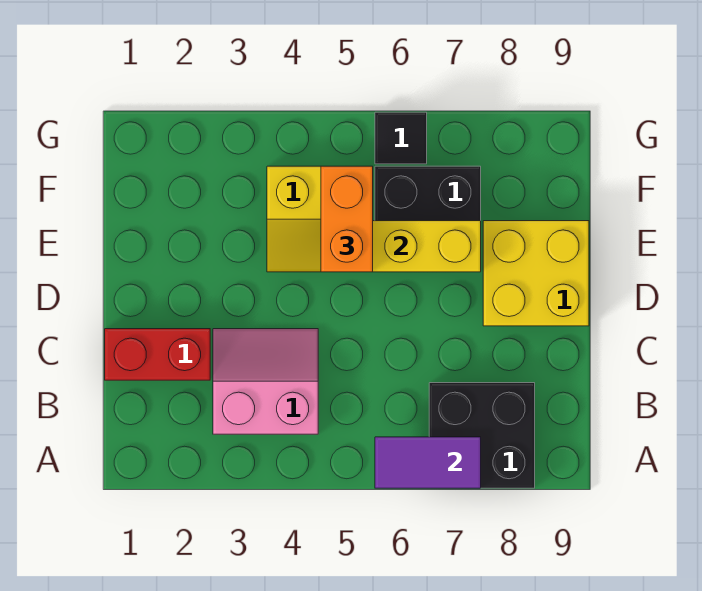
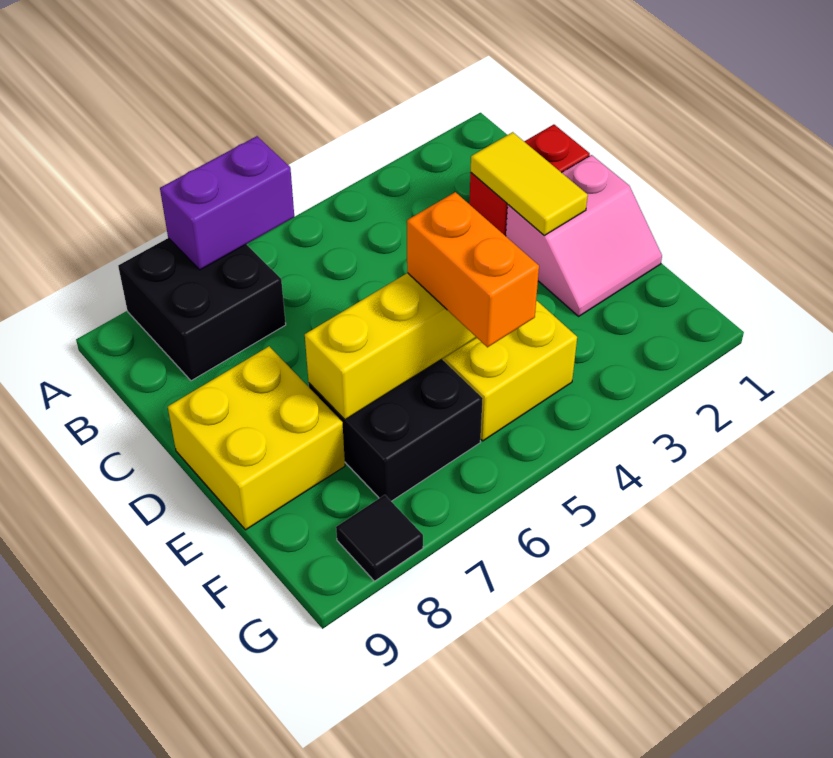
purple 1x2 tile [375,437,481,488] -> purple 1x2 brick [160,136,294,270]
pink 2x2 slope [213,329,318,434] -> pink 2x2 slope moved to [506,155,662,316]
none -> yellow 1x2 tile [471,132,588,235]
black 1x1 tile [375,112,427,164] -> black 1x1 tile moved to [336,495,423,581]

